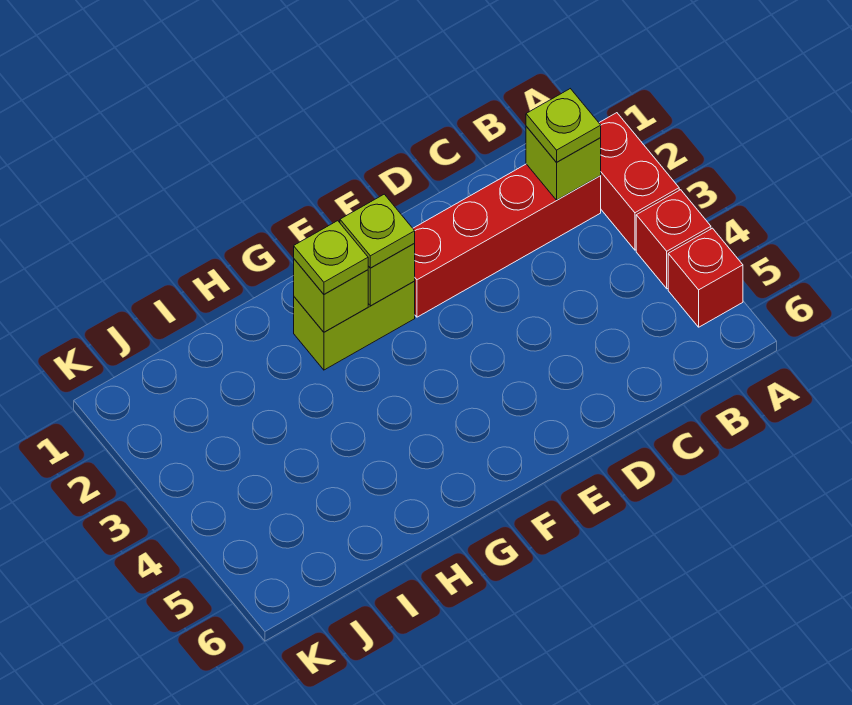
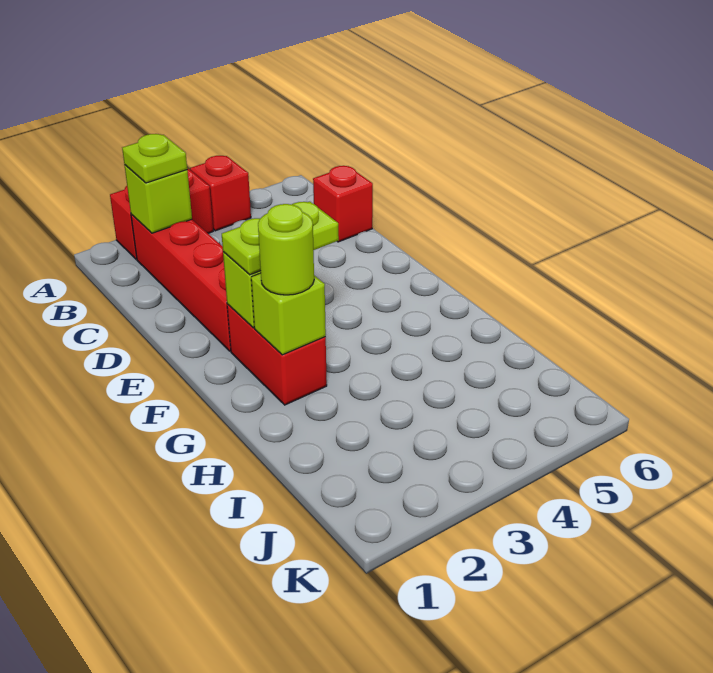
red 1x1 brick [668,228,743,327] -> red 1x1 brick moved to [313,166,373,242]
lime 1x2 brick [294,281,415,370] -> red 1x2 brick [227,304,327,405]
lime 1x1 plate [340,194,415,268] -> lime 1x2 plate [222,202,339,275]
lime 1x1 plate [294,221,368,294] -> lime 1x1 round brick [258,204,314,295]

